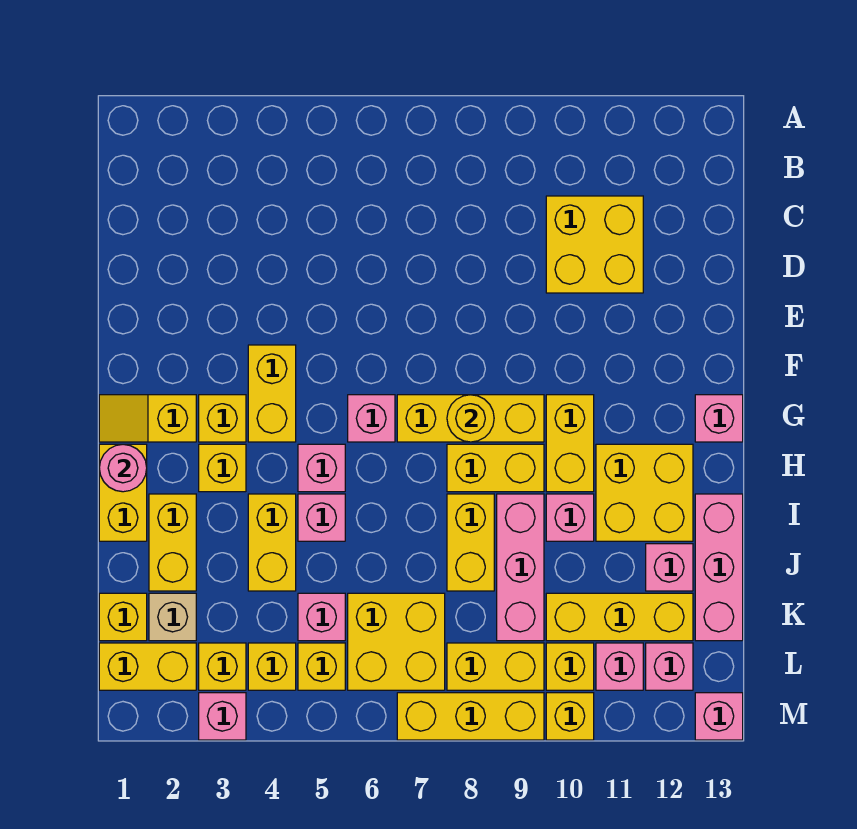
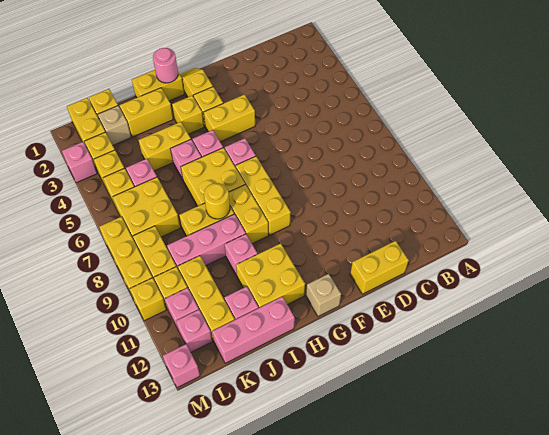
yellow 2x2 brick [546,196,643,293] -> yellow 2x2 brick moved to [181,148,245,206]
yellow 1x1 round brick [447,395,494,442] -> yellow 1x1 round brick moved to [204,183,230,219]
yellow 1x2 brick [546,395,594,492] -> yellow 1x2 brick moved to [350,241,409,294]
pink 1x1 brick [695,395,743,442] -> tan 1x1 brick [306,274,341,316]

